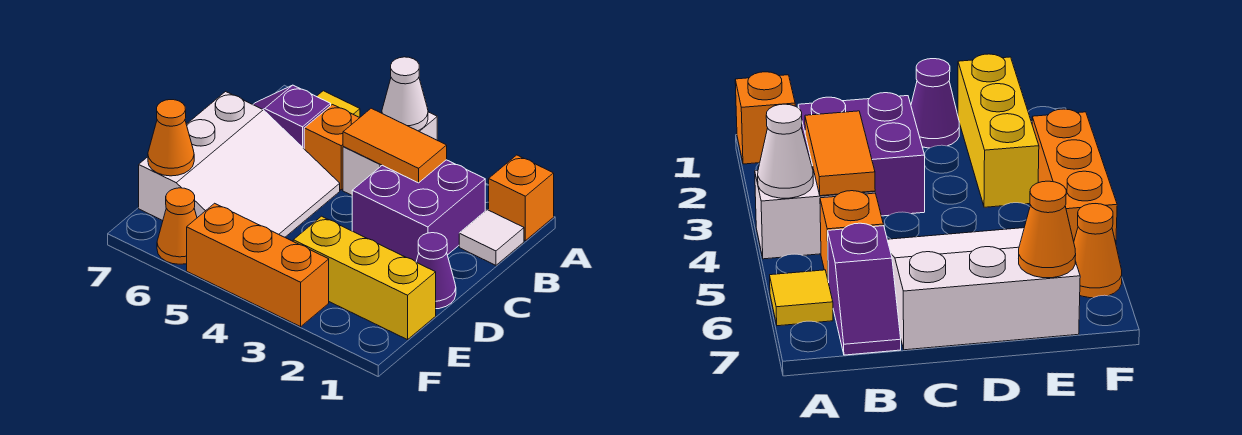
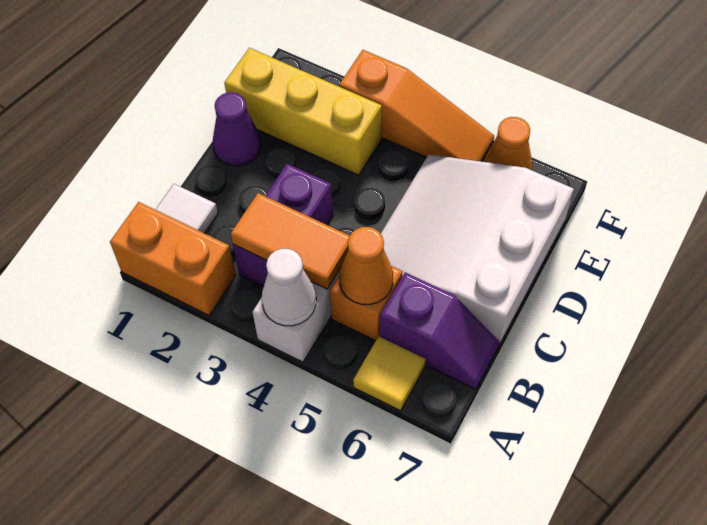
orange 1x1 brick [489,155,554,241] -> orange 1x2 brick [110,202,236,315]
purple 2x2 brick [352,160,485,262] -> purple 1x2 brick [233,164,333,286]
orange 1x1 cone [148,100,194,176] -> orange 1x1 cone moved to [339,227,393,304]
orange 1x3 brick [187,203,329,327] -> orange 1x3 slope [339,50,494,162]

